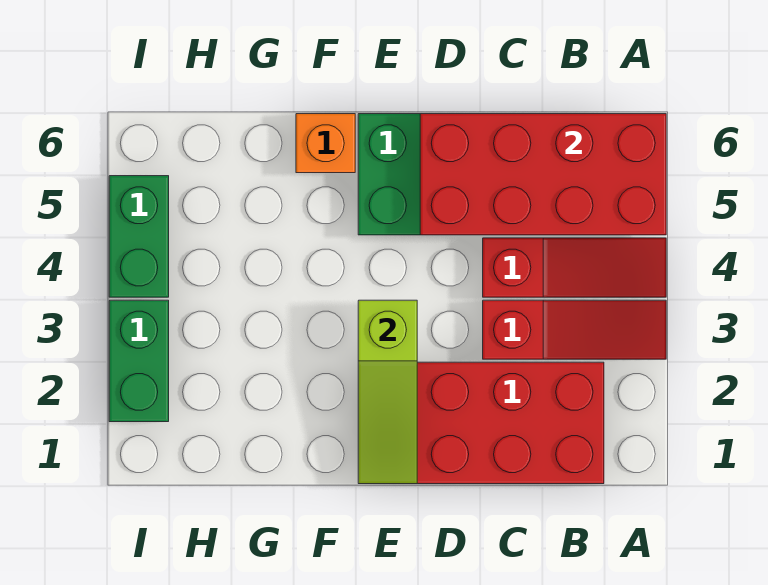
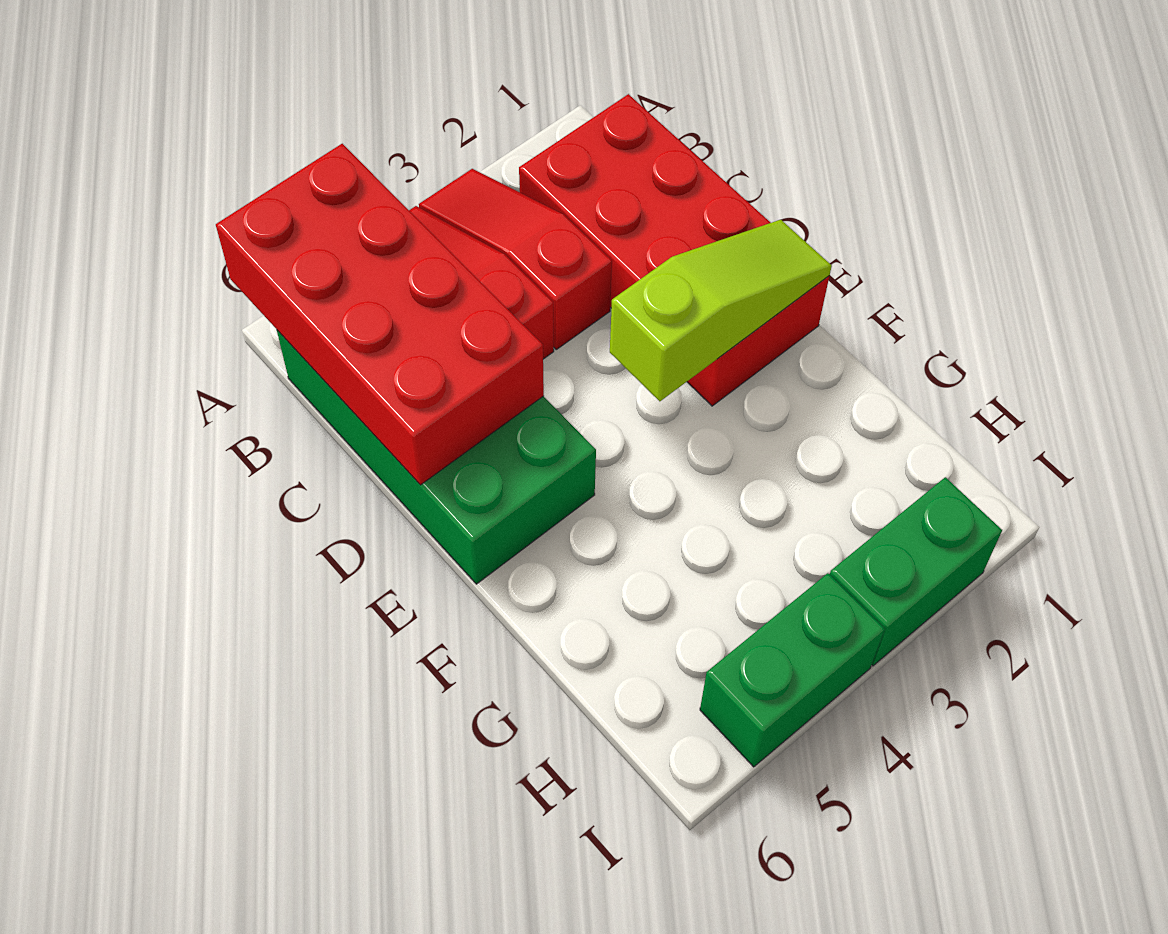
orange 1x1 brick [296,114,355,173] -> none

